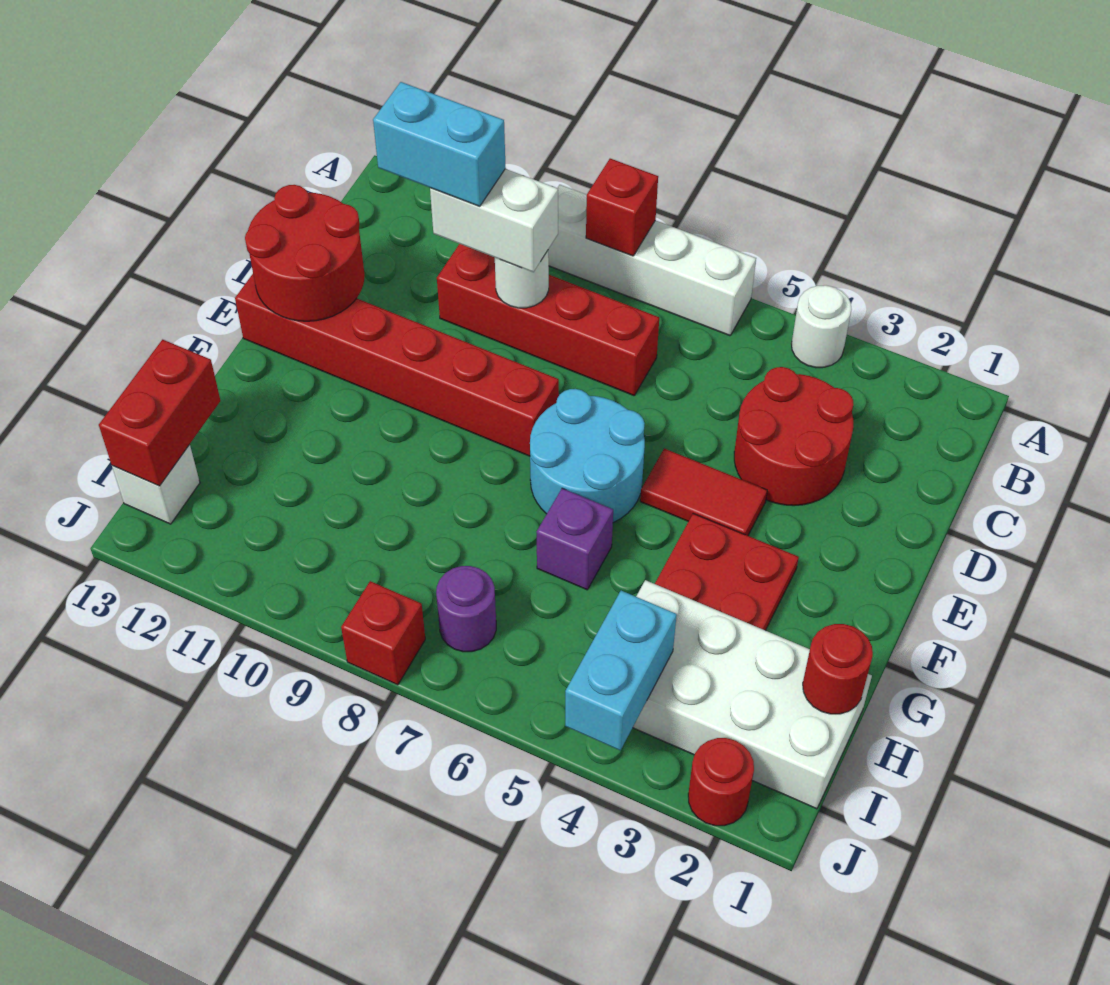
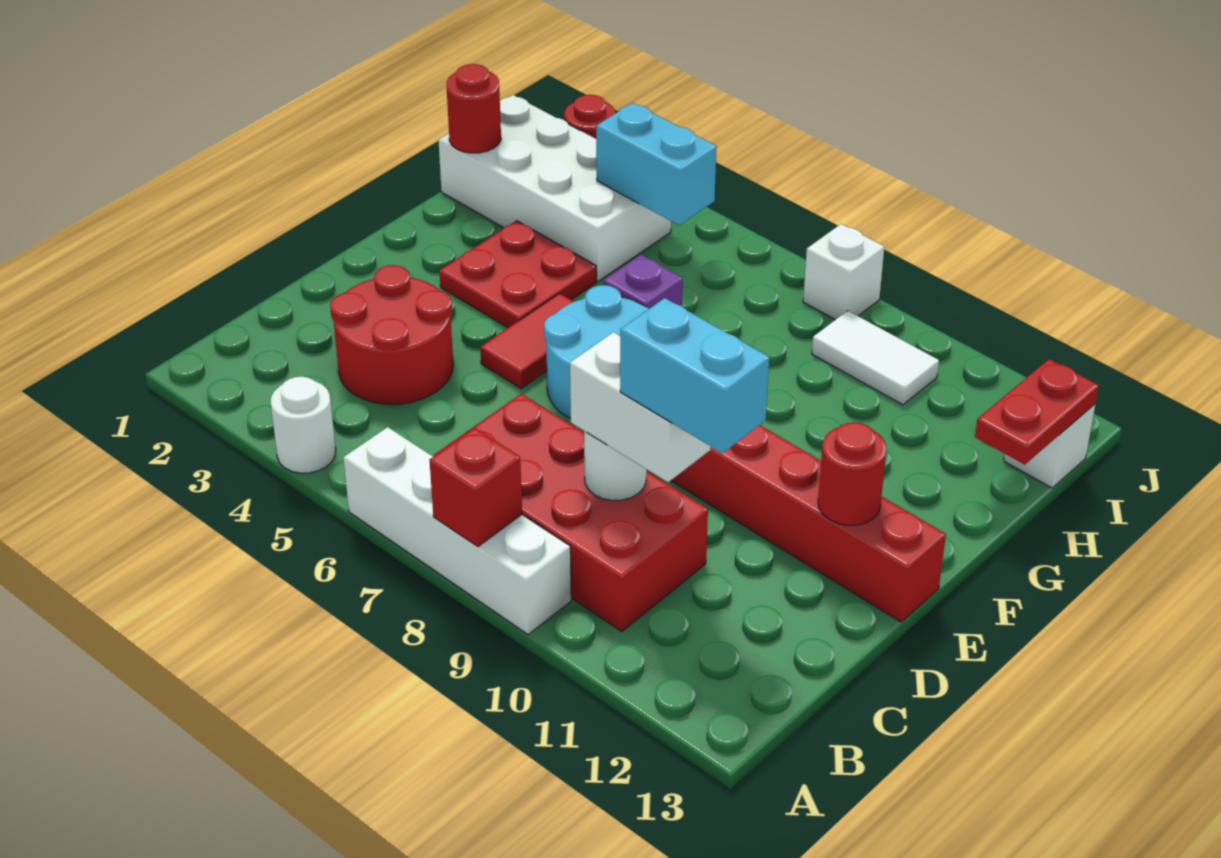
red 1x4 brick [437,244,659,396] -> red 2x4 brick [434,394,708,631]
red 2x2 round brick [245,185,364,321] -> red 1x1 round brick [818,422,886,525]
red 1x2 tile [640,449,767,536] -> red 1x2 tile turned to [480,293,574,388]
red 1x2 brick [99,340,220,486] -> red 1x2 plate [975,359,1099,465]
cyan 1x2 brick [565,591,677,751] -> cyan 1x2 brick turned to [596,103,717,225]
purple 1x1 round brick [436,566,496,652] -> none
none -> white 1x2 tile [812,311,939,405]
red 1x1 brick [341,581,425,685] -> white 1x1 brick [803,224,884,320]

